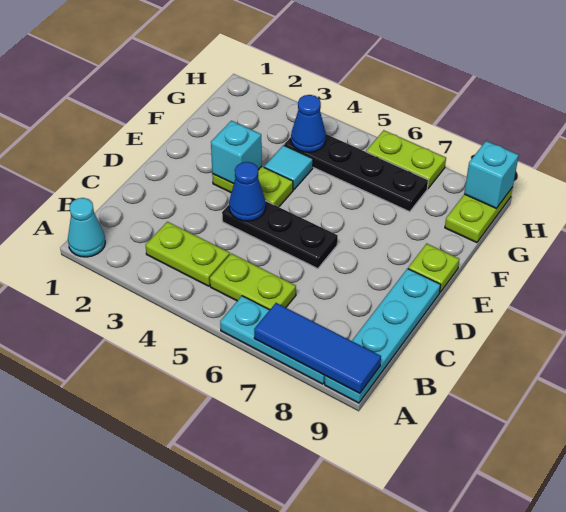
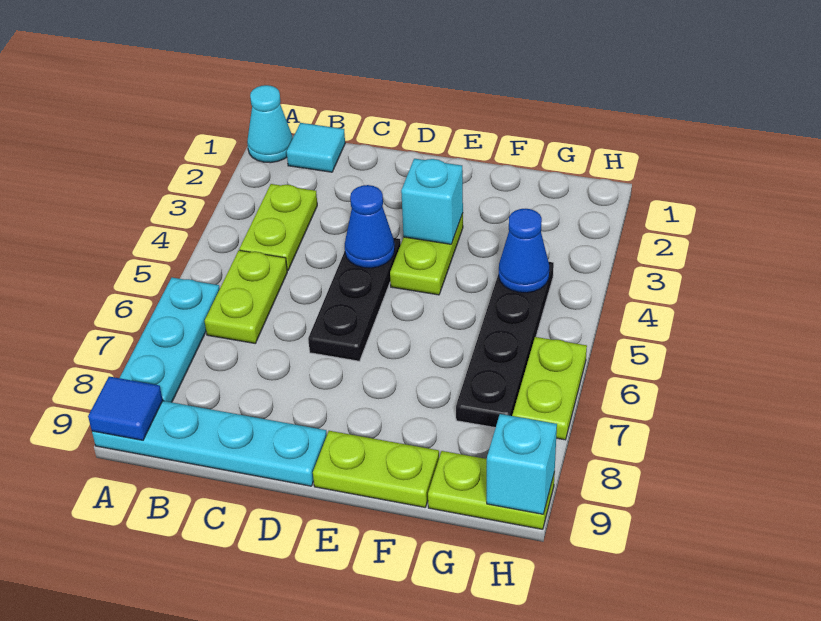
blue 1x3 tile [254,303,381,393] -> blue 1x1 tile [88,377,163,440]
lime 1x1 plate [408,244,459,292] -> lime 1x2 plate [313,431,439,507]
cyan 1x1 tile [264,145,313,190] -> cyan 1x1 tile moved to [287,123,345,172]

